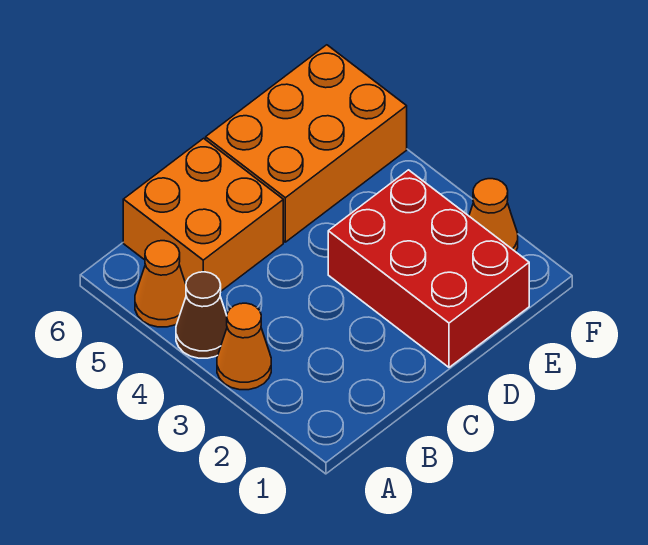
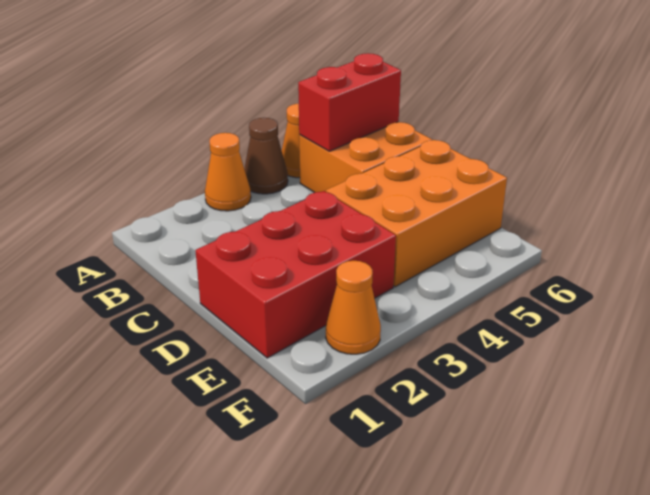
none -> red 1x2 brick [298,53,401,151]
orange 2x3 brick [206,45,407,242] -> orange 2x3 brick turned to [326,140,507,287]

